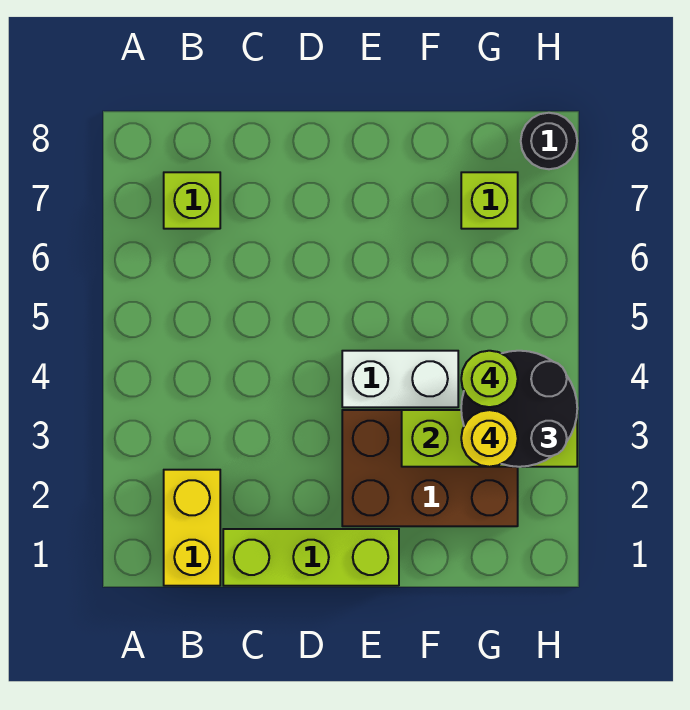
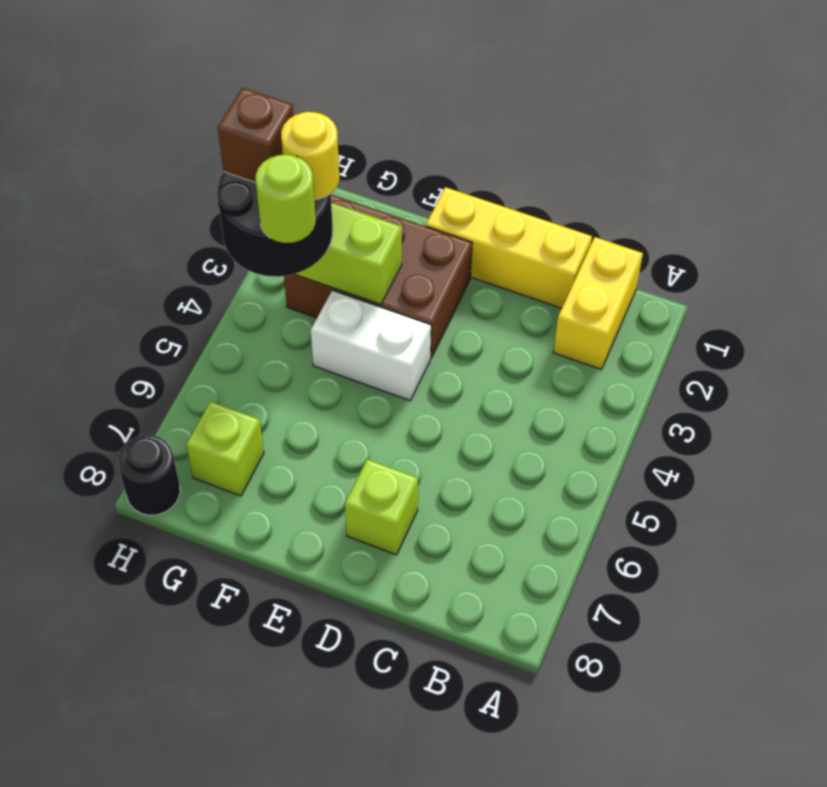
lime 1x1 brick [164,172,220,229] -> lime 1x1 brick moved to [345,459,418,555]
lime 1x3 brick [223,529,399,586] -> yellow 1x3 brick [426,187,592,308]
none -> brown 1x1 brick [218,88,294,183]

